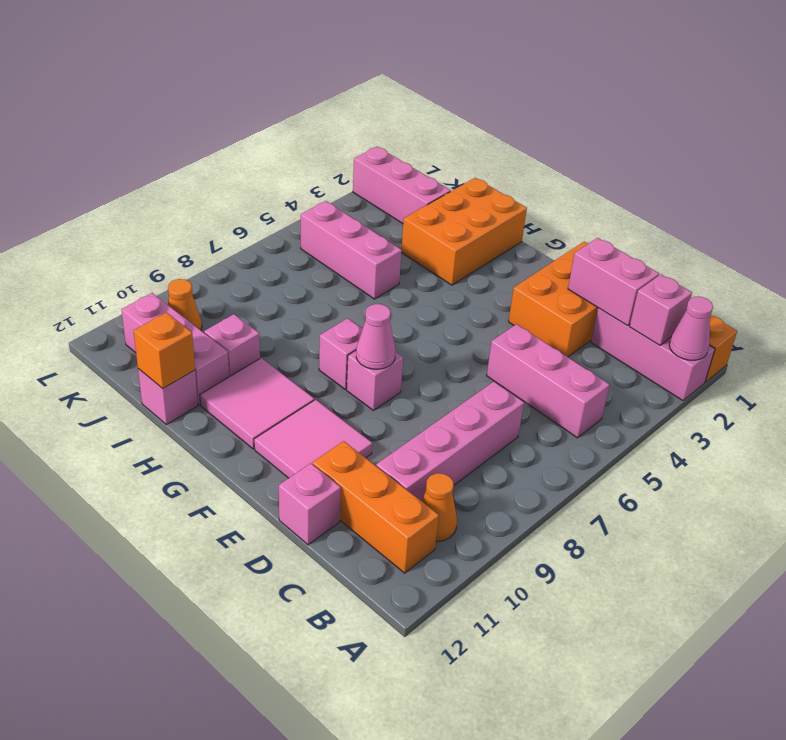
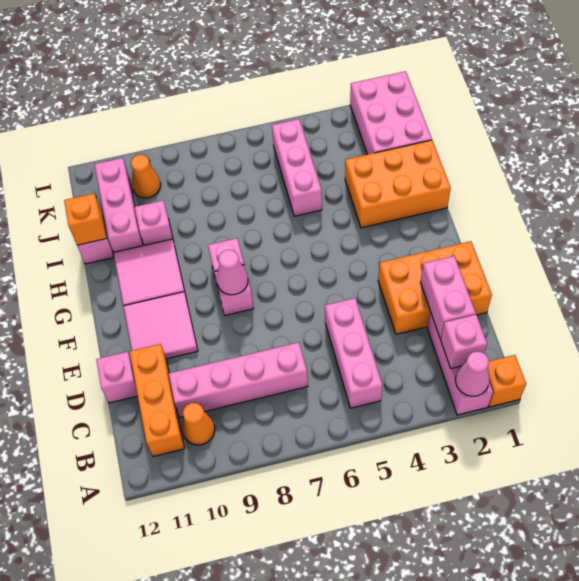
pink 1x3 brick [353,147,450,223] -> pink 2x3 brick [350,71,432,155]

